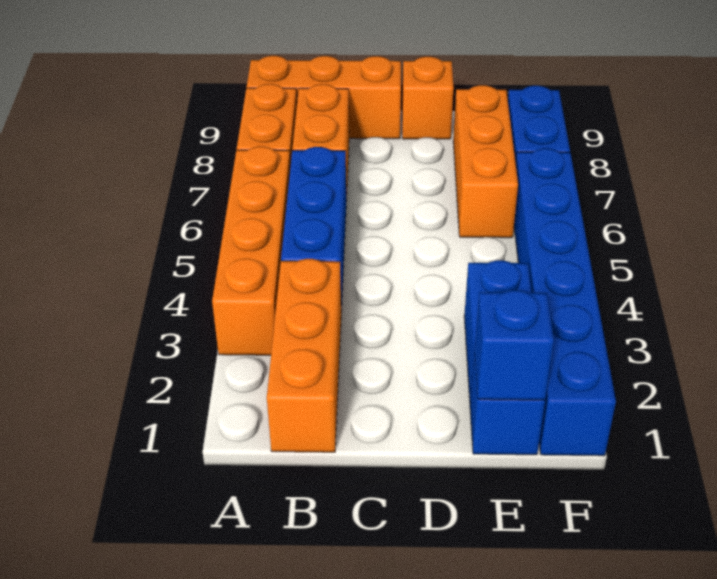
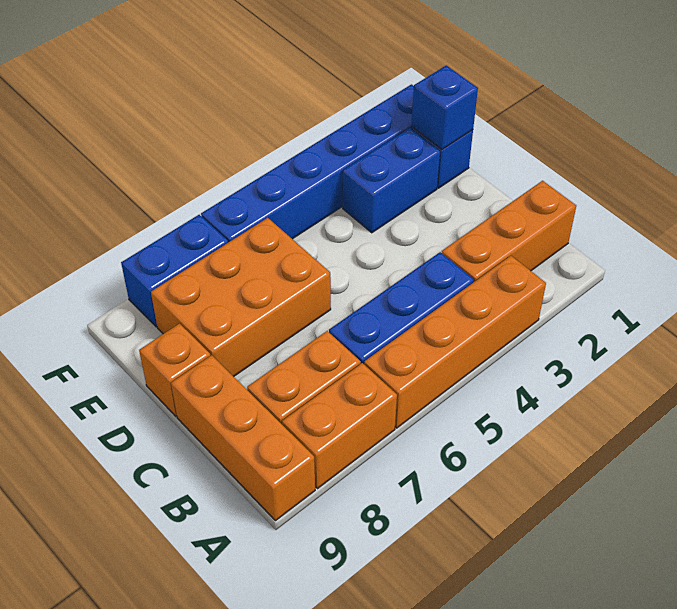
orange 1x3 brick [453,85,518,238] -> orange 2x3 brick [151,218,331,377]

